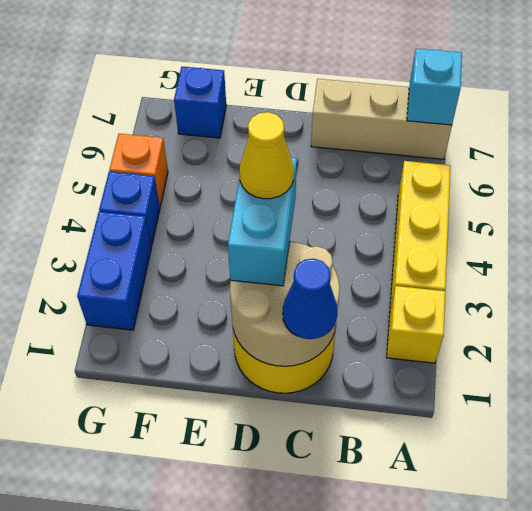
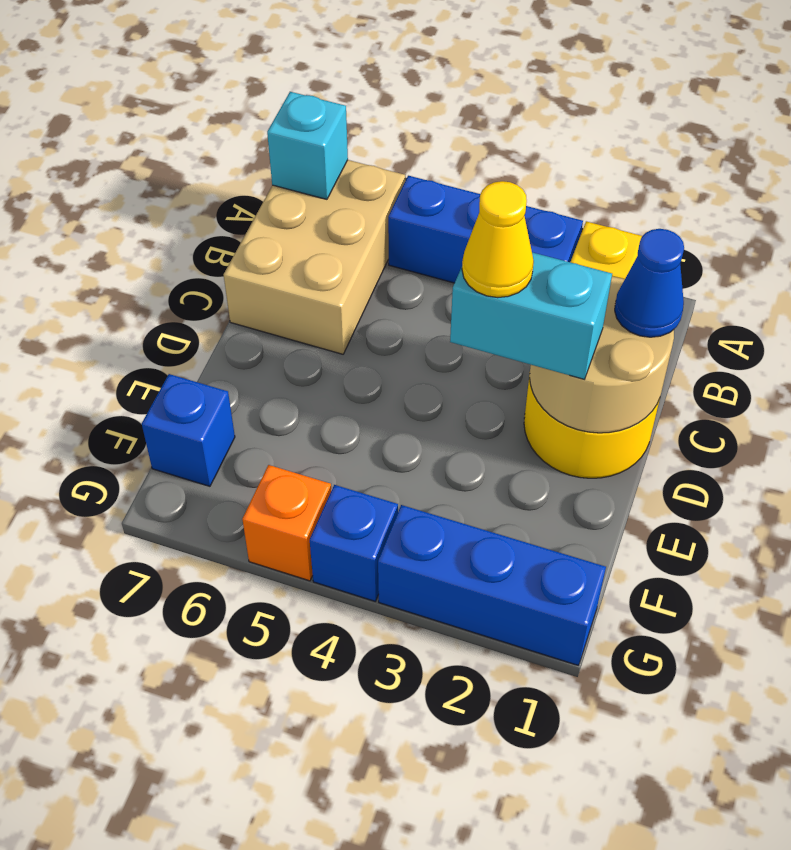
yellow 1x3 brick [390,161,450,310] -> blue 1x3 brick [388,176,583,283]
tan 1x3 brick [311,79,452,159] -> tan 2x3 brick [224,160,405,354]
blue 1x2 brick [77,212,151,330] -> blue 1x3 brick [378,505,606,666]

